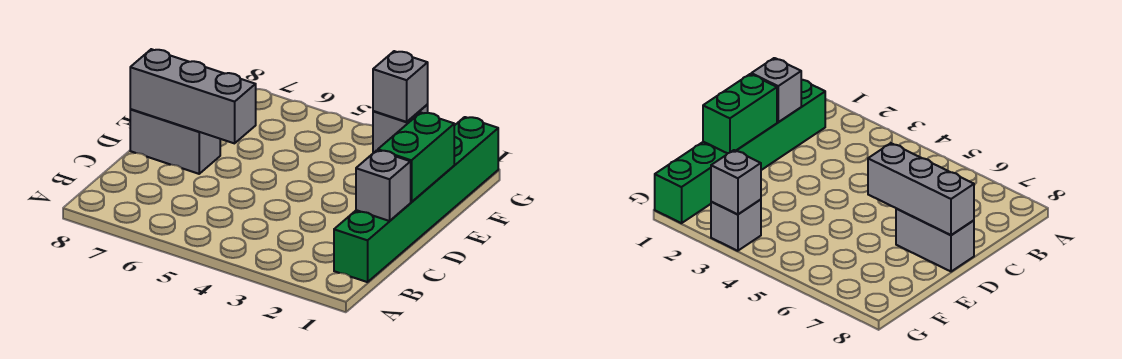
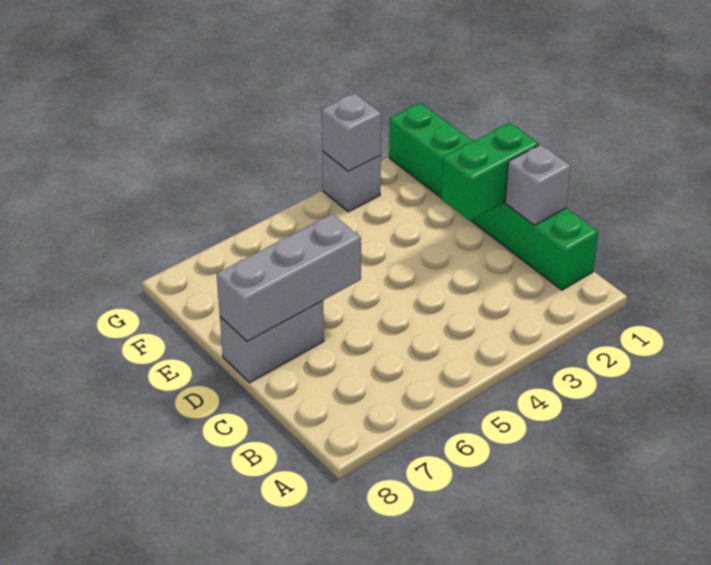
green 1x2 brick [378,113,454,202] -> green 1x2 brick turned to [441,123,539,221]

